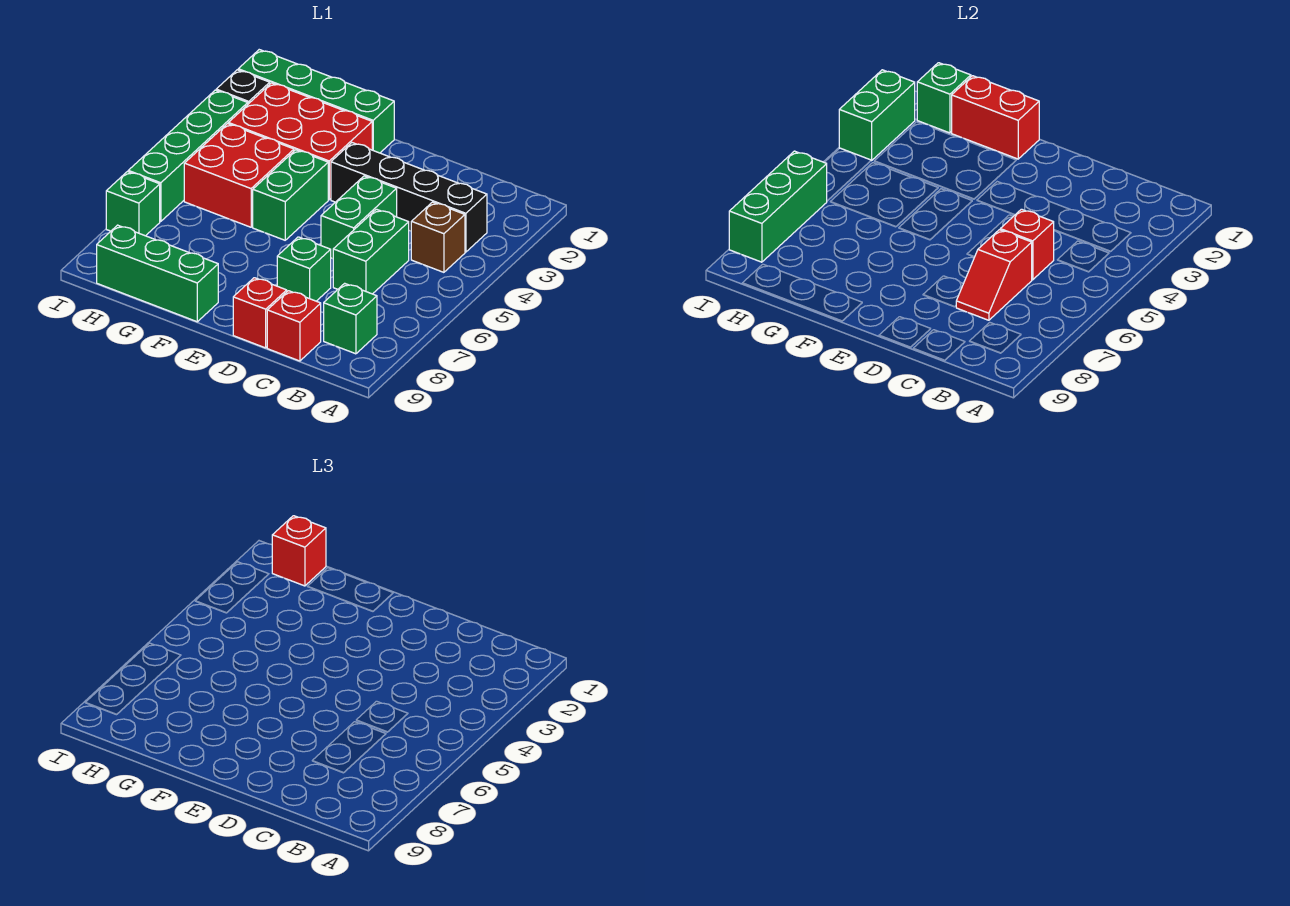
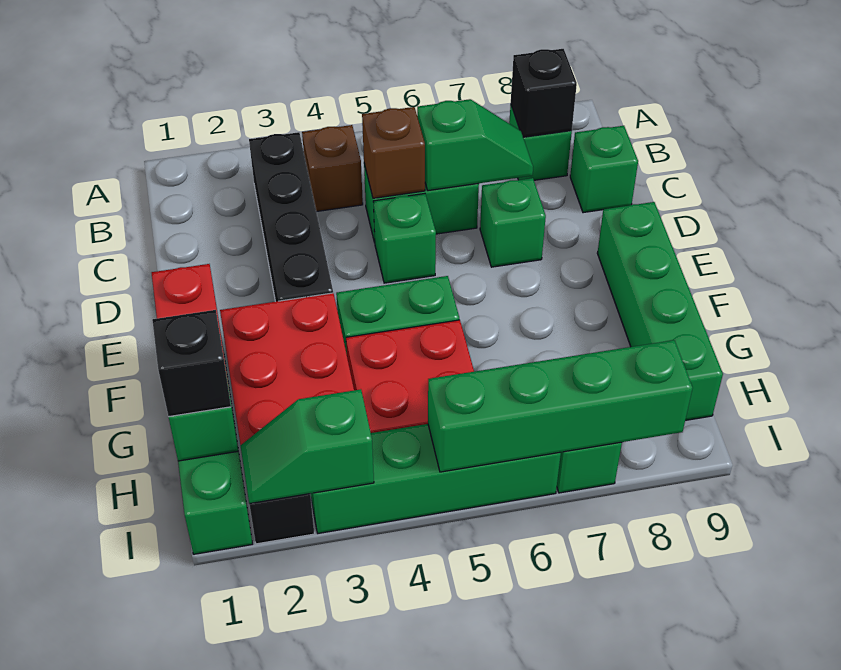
none -> black 1x1 brick [511,49,577,137]
red 1x1 brick [1000,209,1054,280] -> brown 1x1 brick [362,107,425,198]
red 1x2 slope [956,230,1032,320] -> green 1x2 slope [417,99,533,191]
red 1x1 brick [267,291,321,361] -> green 1x1 brick [570,126,638,213]
green 1x2 brick [321,176,397,259] -> green 1x1 brick [373,194,436,283]
red 1x1 brick [233,278,287,348] -> none
green 1x3 brick [97,225,218,322] -> green 1x4 brick [597,202,723,420]
red 1x1 brick [272,516,326,586] -> black 1x1 brick [152,310,231,417]
green 1x2 brick [839,70,915,160] -> green 1x2 slope [240,389,374,504]
green 1x3 brick [729,151,827,262] -> green 1x4 brick [428,340,693,472]

